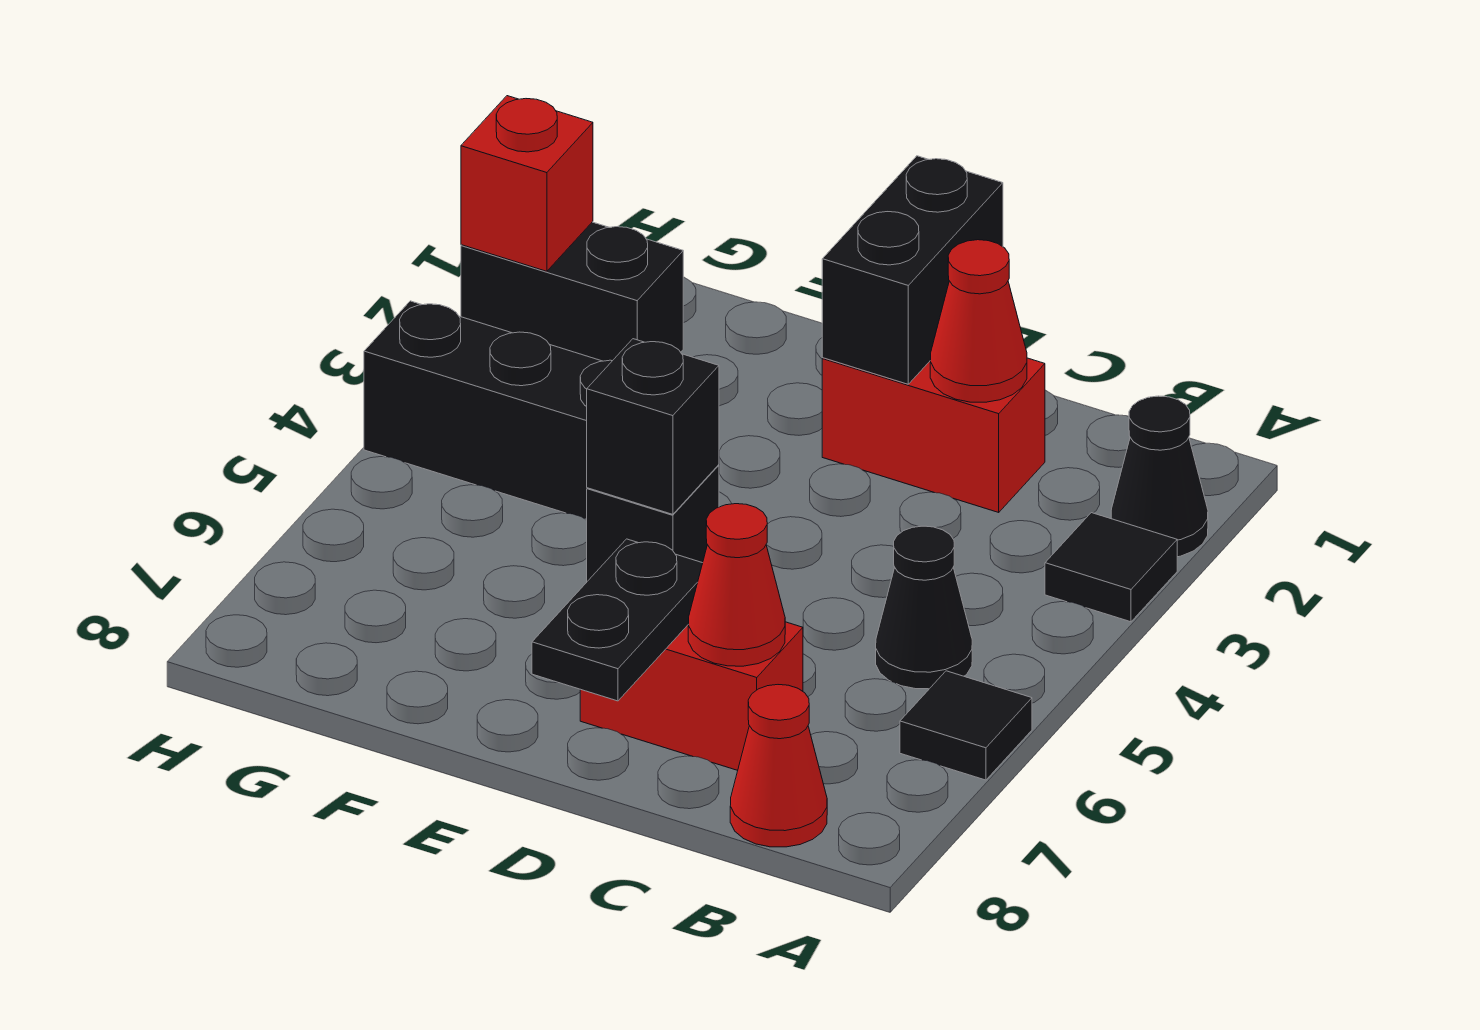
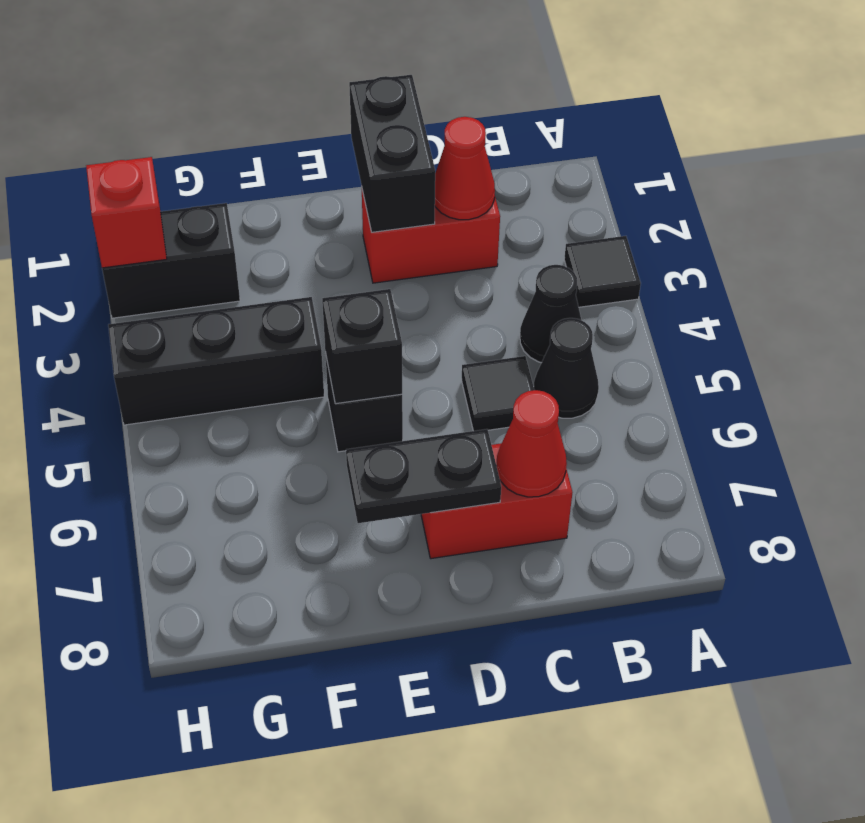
black 1x1 cone [1111,396,1208,557] -> black 1x1 cone moved to [520,265,581,363]
black 1x1 tile [900,671,1032,780] -> black 1x1 tile moved to [462,356,534,431]
red 1x1 cone [730,685,827,847] -> none
black 1x2 plate [532,539,703,701] -> black 1x2 plate turned to [346,429,501,523]

